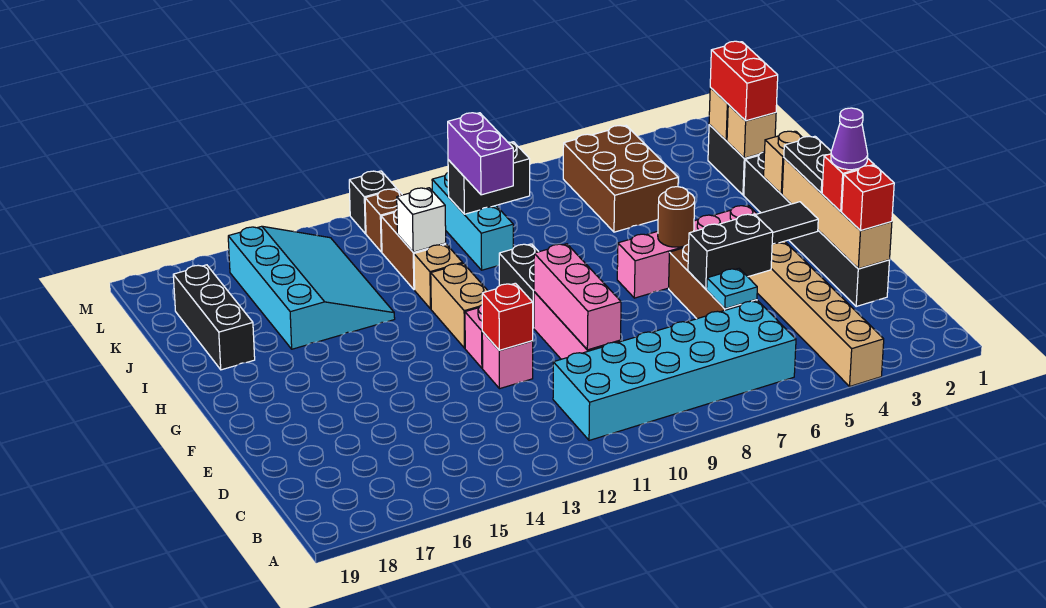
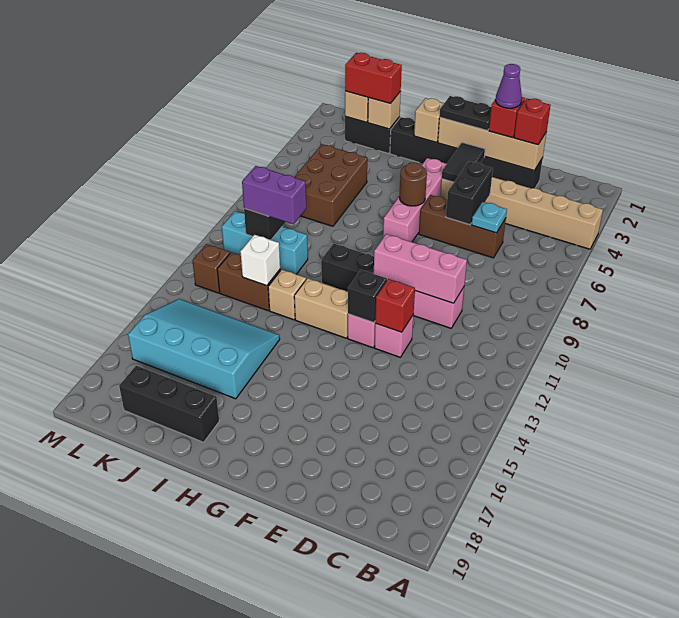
cyan 2x6 brick [553,301,796,440] -> none
brown 2x3 brick [563,126,678,232] -> brown 2x3 brick turned to [294,144,367,226]
black 1x1 brick [349,171,396,234] -> black 1x1 brick moved to [348,270,387,323]

